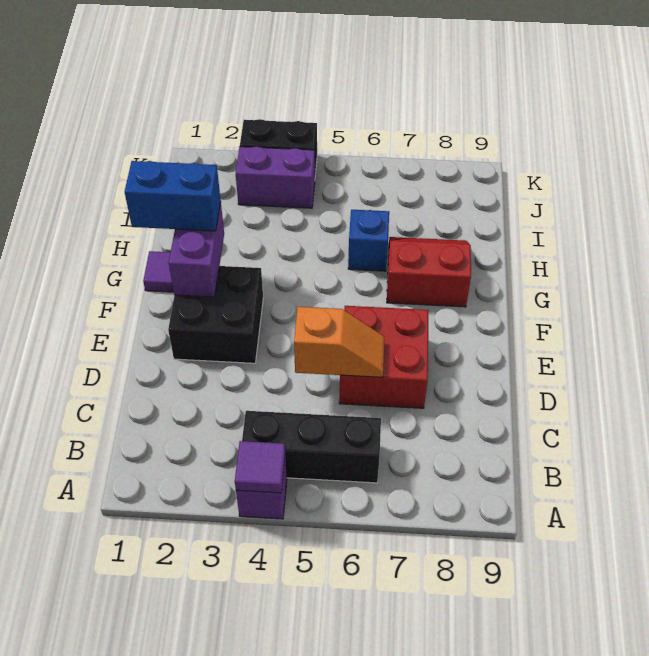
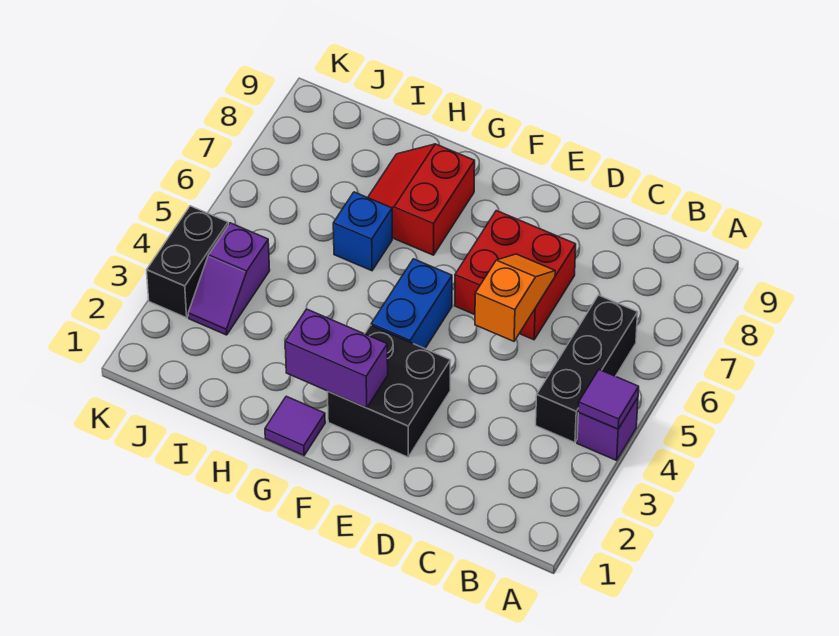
blue 1x2 brick [125,161,221,231] -> blue 1x2 brick moved to [371,259,452,349]
purple 1x2 brick [236,146,315,208] -> purple 1x2 slope [188,223,270,335]

